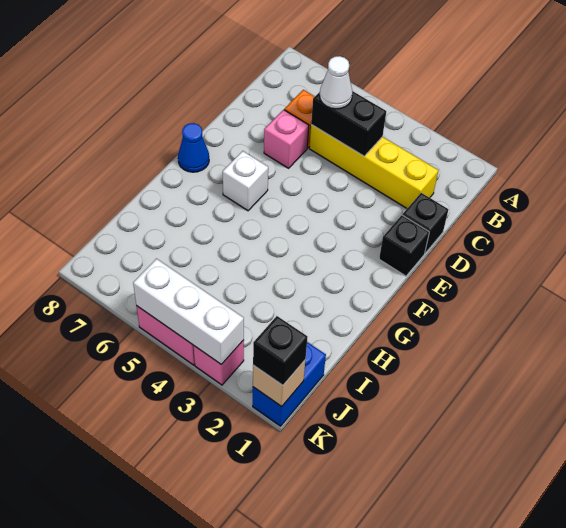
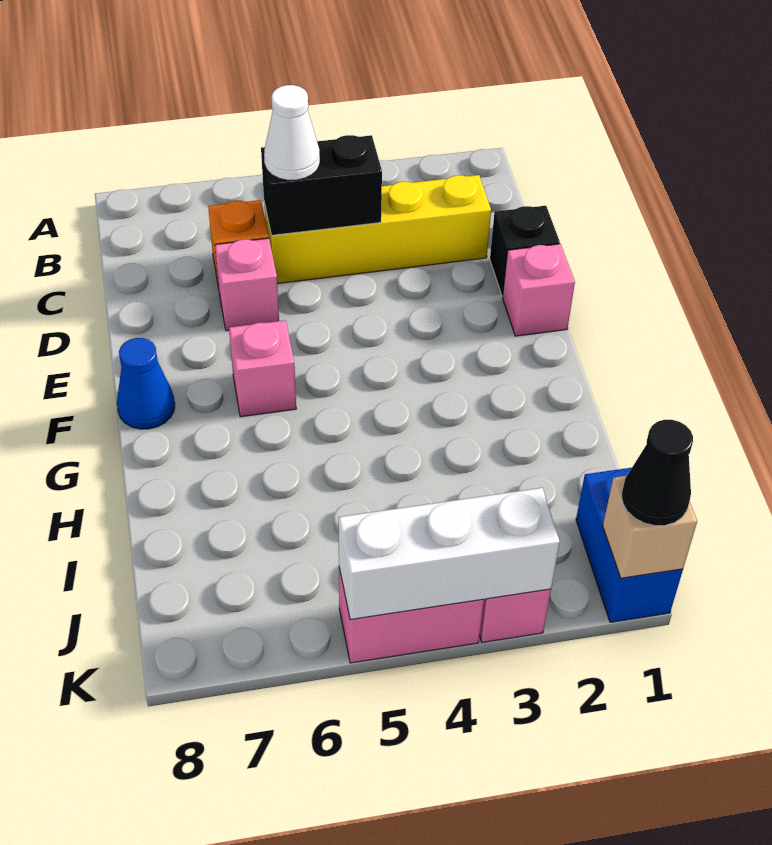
black 1x1 brick [379,215,429,276] -> pink 1x1 brick [503,244,575,336]
white 1x1 brick [223,151,268,211] -> pink 1x1 brick [229,320,296,417]
black 1x1 brick [253,316,307,385] -> black 1x1 cone [621,420,693,526]

